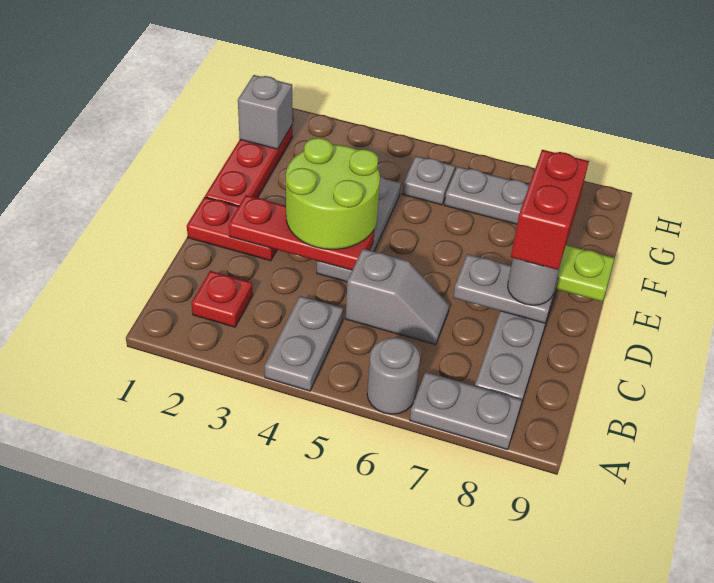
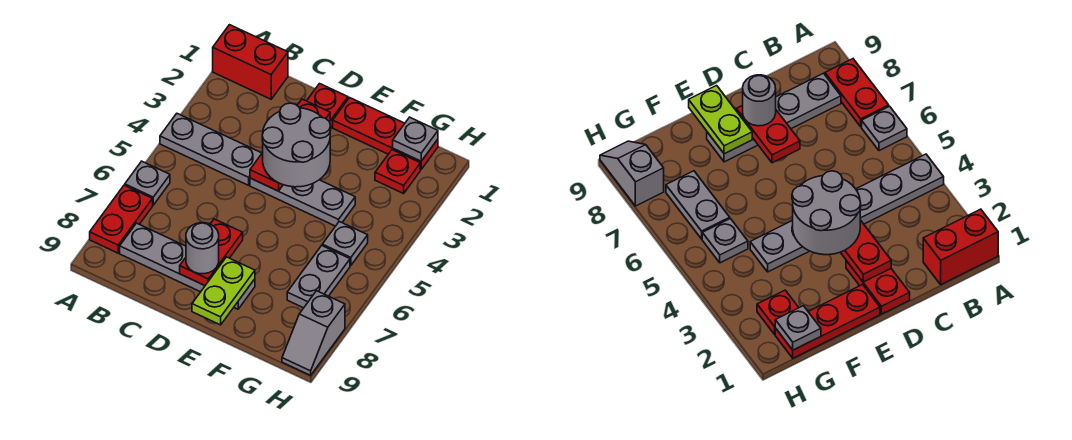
grey 1x2 plate [265,296,343,391] -> grey 1x3 plate [160,114,262,185]
grey 1x1 round brick [367,338,420,414] -> grey 1x1 plate [125,161,170,205]
grey 1x2 plate [410,372,522,450] -> red 1x2 plate [90,185,153,253]
red 1x1 plate [191,271,253,327] -> red 1x1 plate moved to [375,150,420,194]
grey 1x2 slope [346,249,449,345] -> grey 1x2 slope moved to [282,291,345,375]
lime 2x2 round brick [286,138,380,249] -> grey 2x2 round brick [262,103,331,187]
grey 1x2 plate [453,254,558,323] -> red 1x2 plate [180,219,243,286]
red 1x2 brick [511,150,589,270] -> red 1x2 brick moved to [213,25,288,99]
grey 1x1 brick [238,75,292,149] -> grey 1x1 plate [393,117,438,161]

